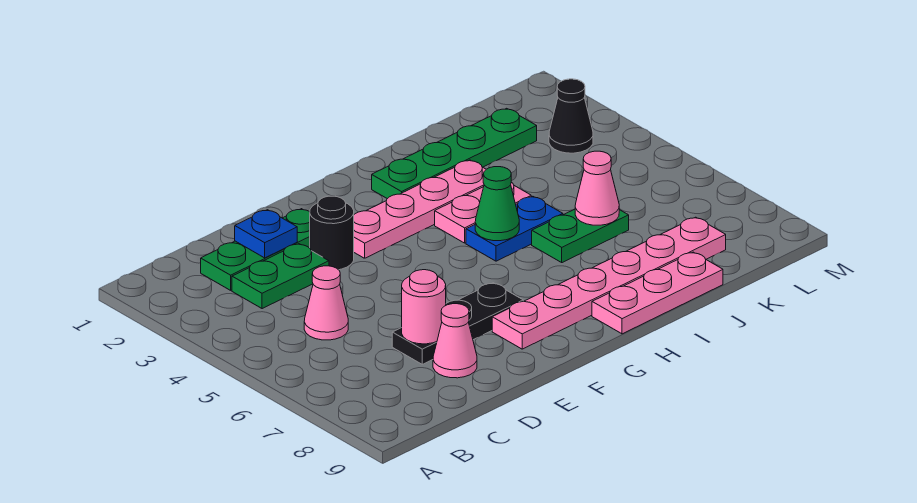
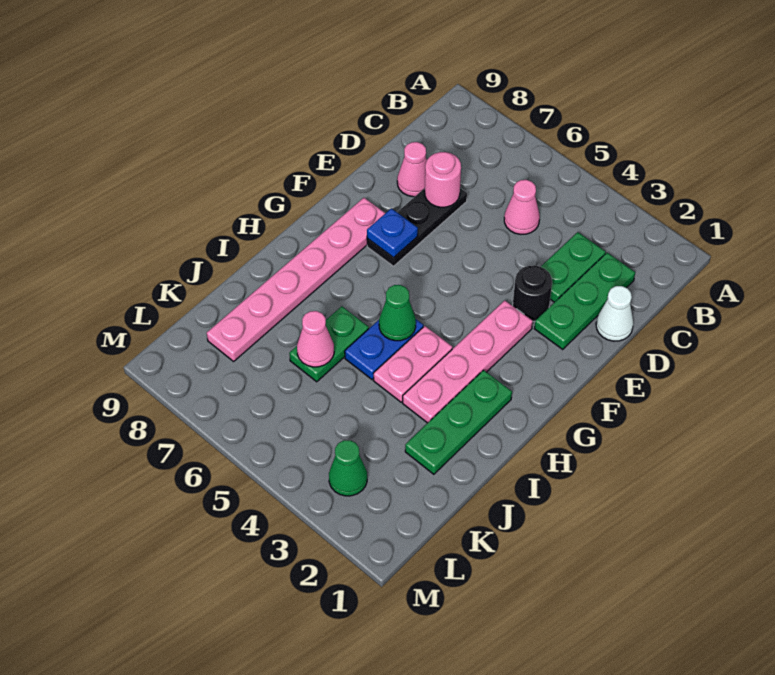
none -> white 1x1 cone [596,286,633,341]
blue 1x1 plate [235,210,297,258] -> blue 1x1 plate moved to [367,208,418,258]
green 1x4 plate [372,108,537,199] -> green 1x3 plate [405,370,512,474]
pink 1x3 plate [592,252,723,334] -> none
black 1x1 cone [549,79,593,153] -> green 1x1 cone [329,440,367,496]

